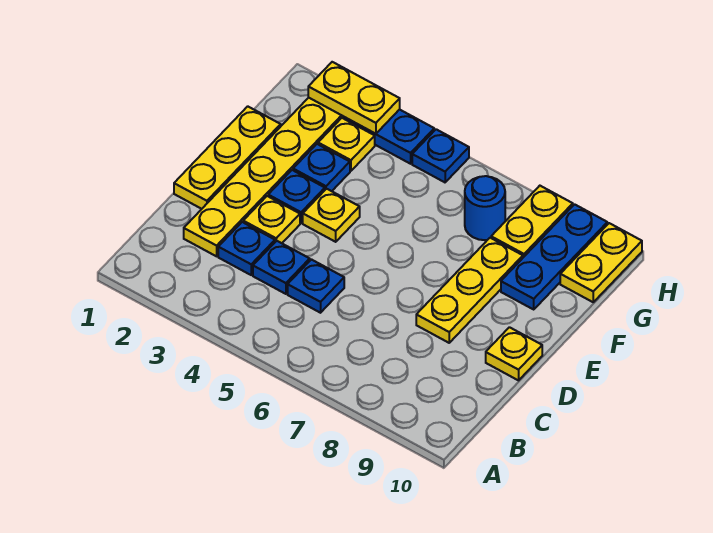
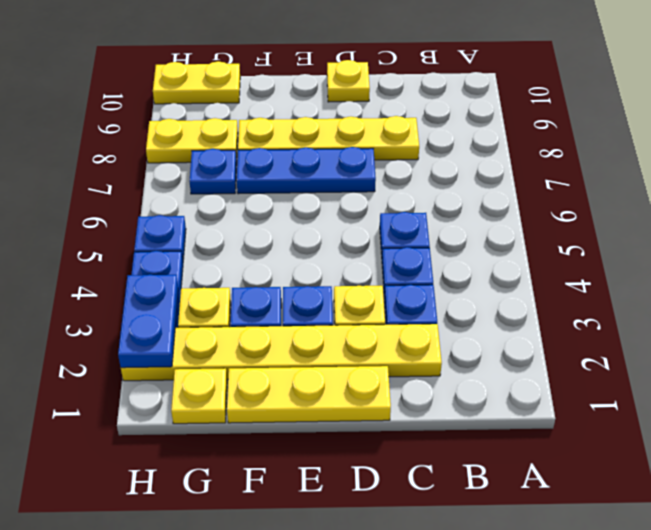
yellow 1x3 plate [416,238,523,343] -> yellow 1x4 plate [238,116,419,160]
yellow 1x1 plate [303,189,360,242] -> yellow 1x1 plate moved to [171,368,227,424]
blue 1x3 plate [501,204,607,309] -> blue 1x3 plate moved to [237,147,376,194]
blue 1x1 round brick [465,176,505,240] -> blue 1x1 plate [189,149,237,194]
yellow 1x2 plate [308,62,400,134] -> blue 1x2 plate [118,274,178,368]

